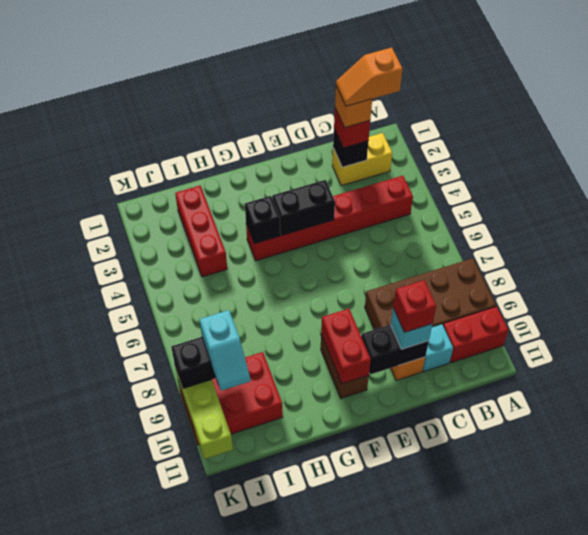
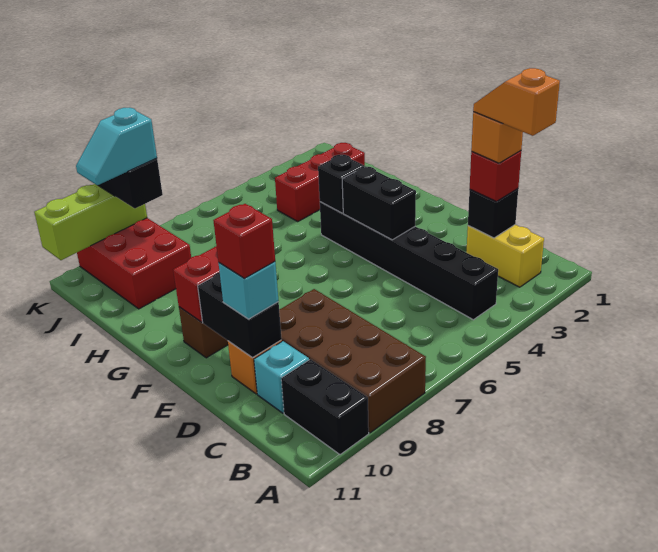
red 1x2 brick [443,306,508,363] -> black 1x2 brick [281,359,369,455]
red 1x6 brick [246,176,413,261] -> black 1x6 brick [320,202,498,320]

